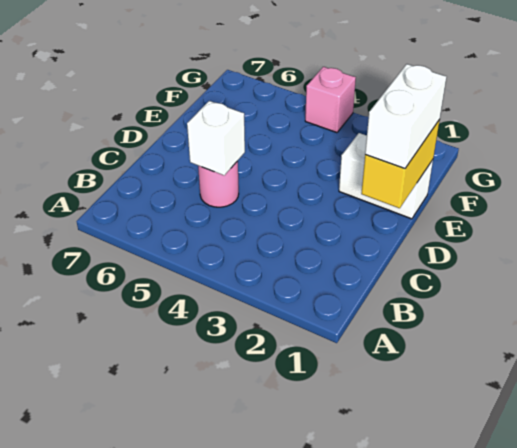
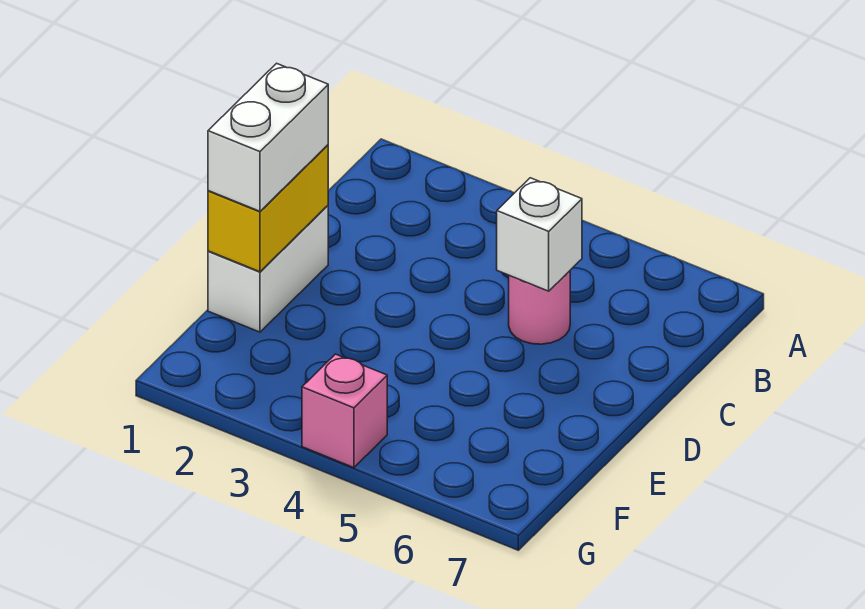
white 1x2 brick [339,133,433,219] -> white 1x2 brick turned to [208,206,328,332]

